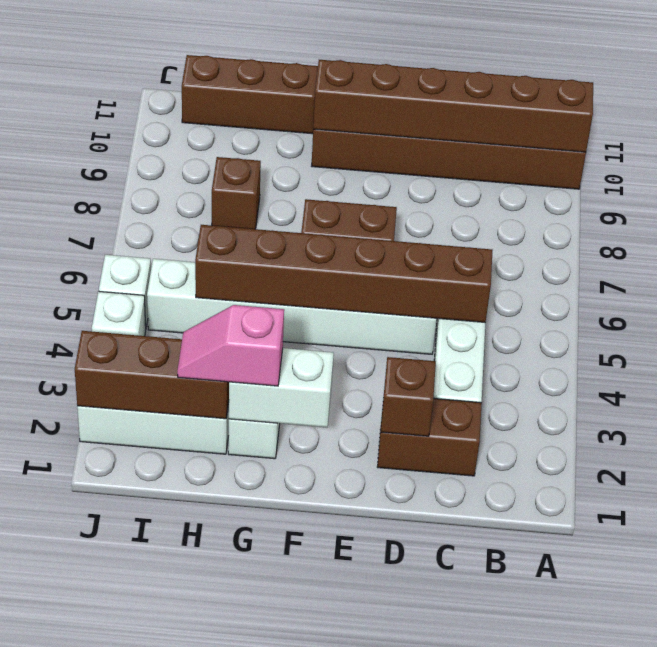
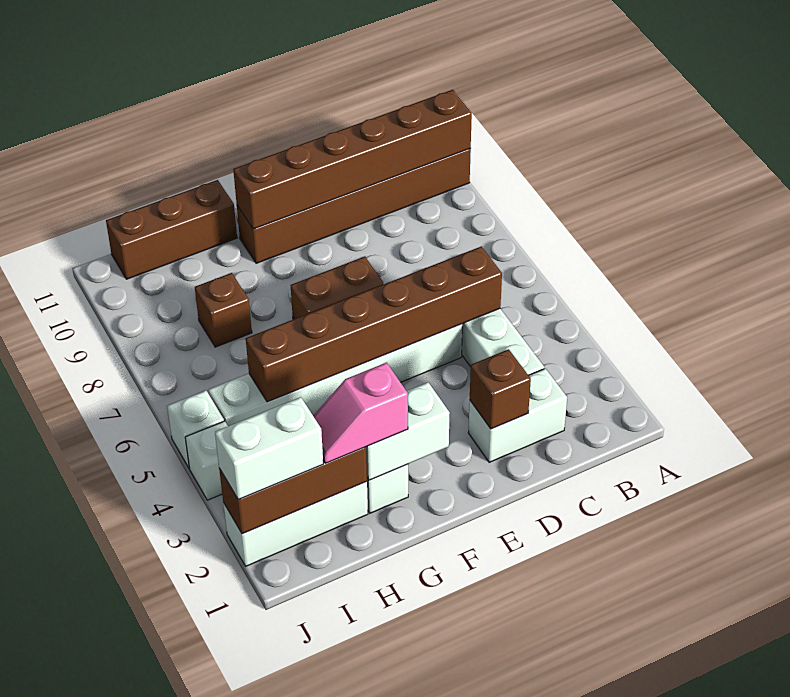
brown 1x2 brick [377,398,482,476] -> white 1x2 brick [468,368,567,462]
none -> white 1x2 brick [215,397,323,500]

